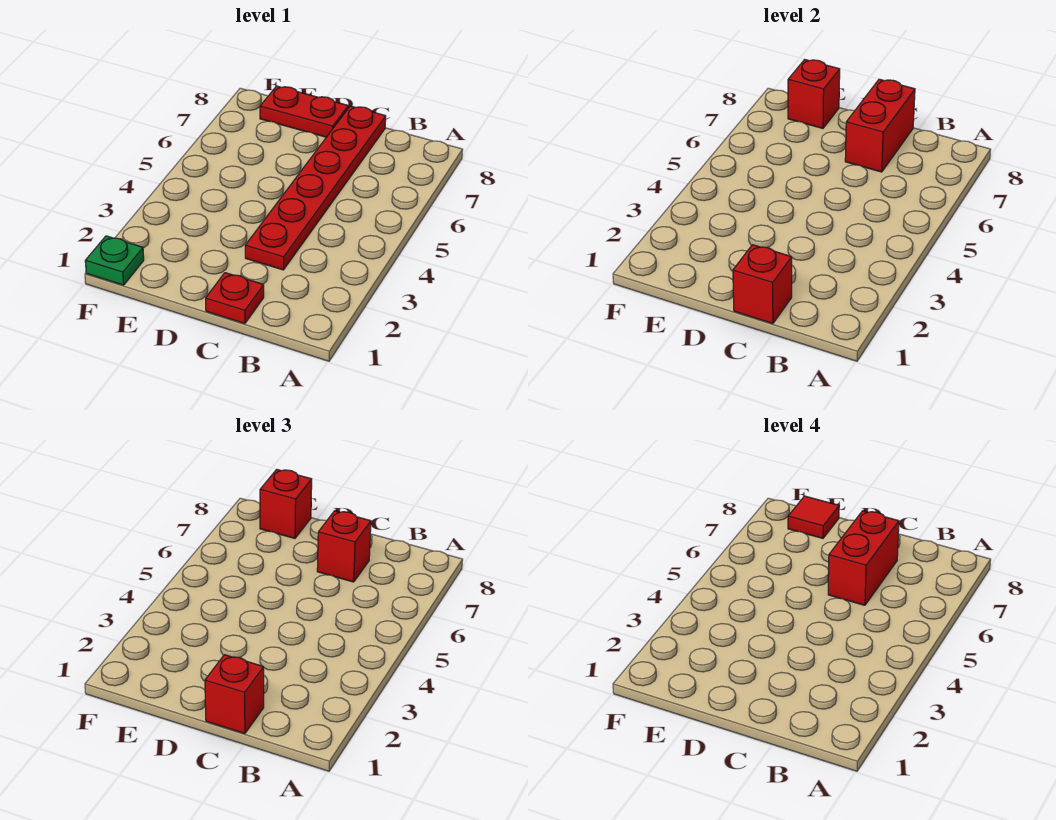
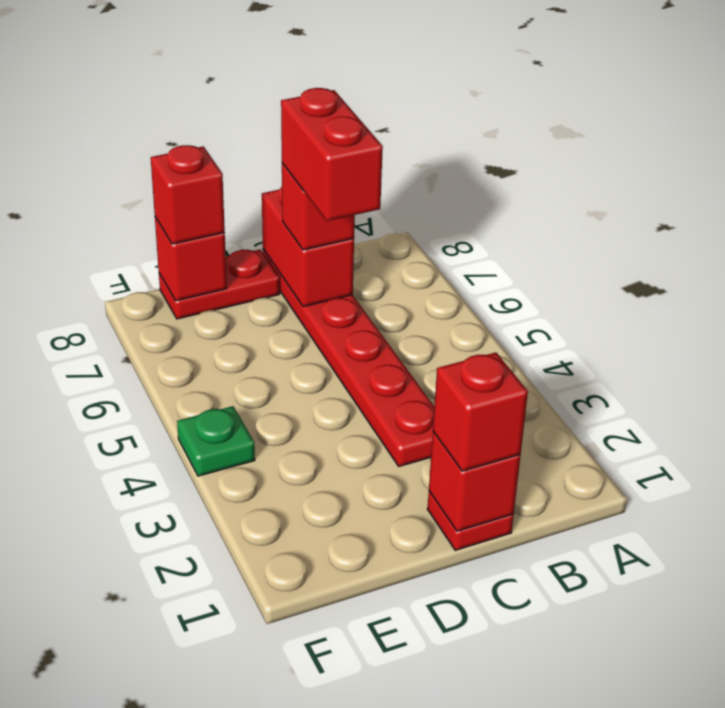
red 1x1 tile [788,496,839,538] -> none
green 1x1 plate [85,236,144,285] -> green 1x1 plate moved to [177,406,255,476]

